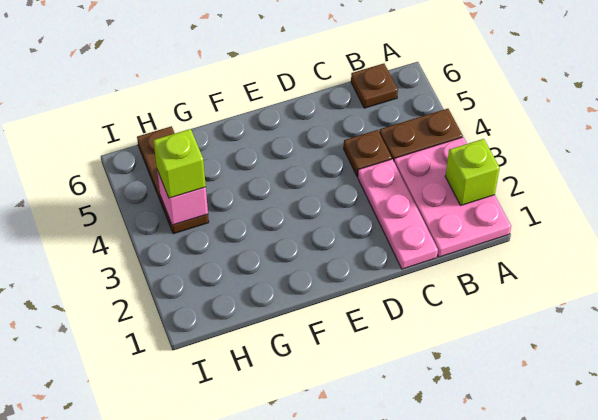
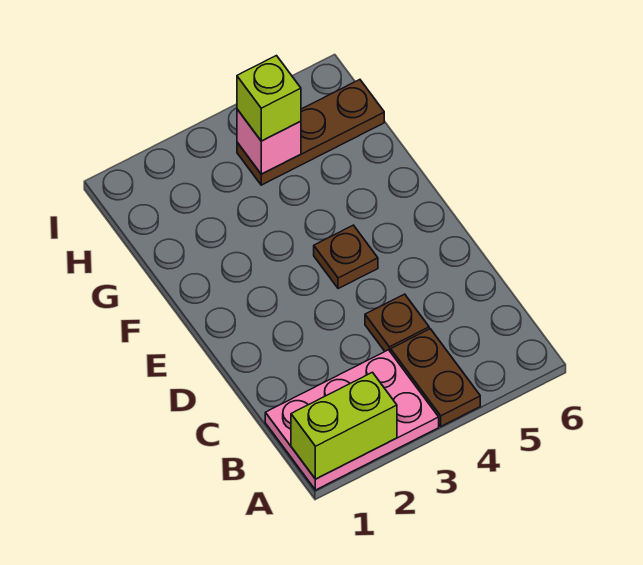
lime 1x1 brick [445,139,500,205] -> lime 1x2 brick [291,372,397,479]
brown 1x1 plate [351,64,398,108] -> brown 1x1 plate moved to [314,225,378,289]
pink 1x3 plate [358,159,438,269] -> none

